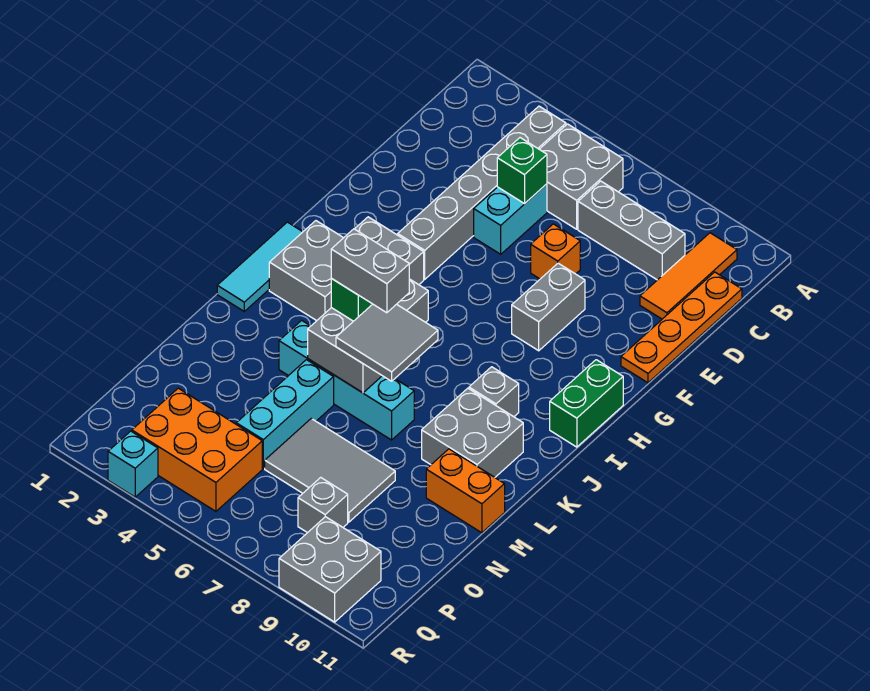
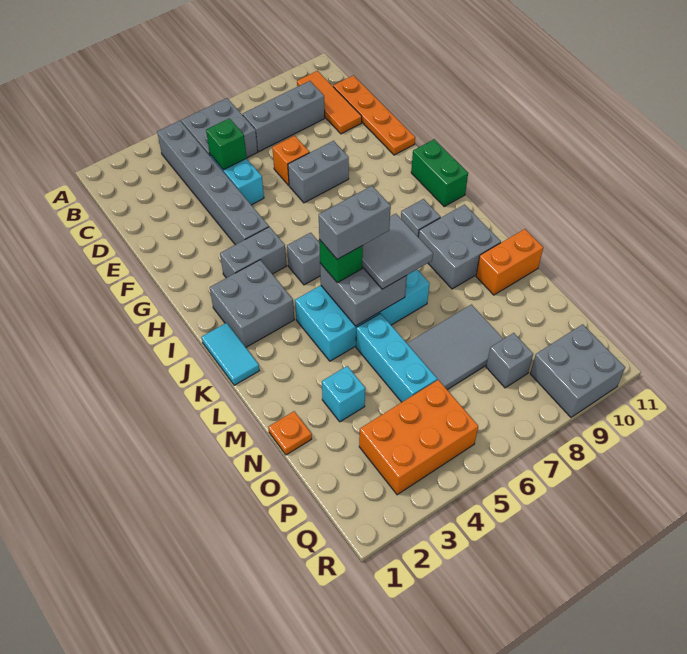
grey 1x2 brick [512,263,585,351] -> grey 1x2 brick turned to [288,141,349,203]
cyan 1x3 tile [217,222,302,311] -> cyan 1x2 tile [202,323,259,385]
cyan 1x4 brick [279,320,414,440] -> cyan 2x4 brick [295,270,430,361]
none -> orange 1x1 plate [268,411,312,455]
cyan 1x1 brick [108,431,158,497] -> cyan 1x1 brick moved to [322,366,365,422]

